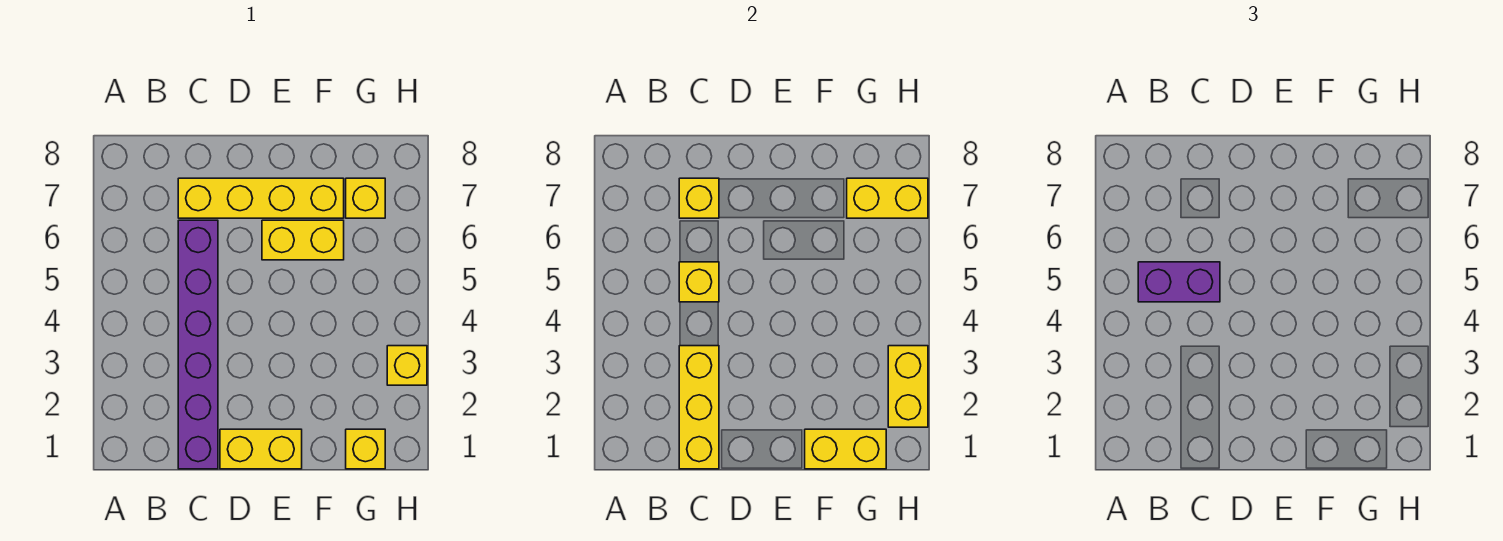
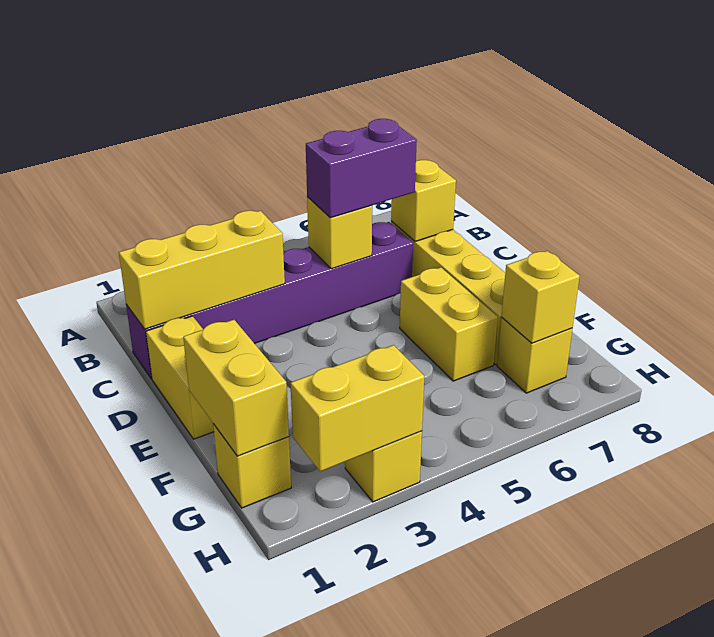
purple 1x2 brick [1138,262,1220,302] -> purple 1x2 brick turned to [306,119,417,218]
yellow 1x2 brick [847,178,928,218] -> yellow 1x1 brick [501,251,580,343]

